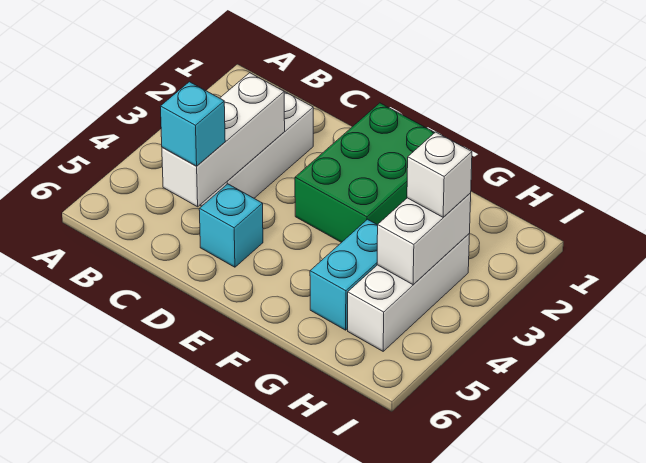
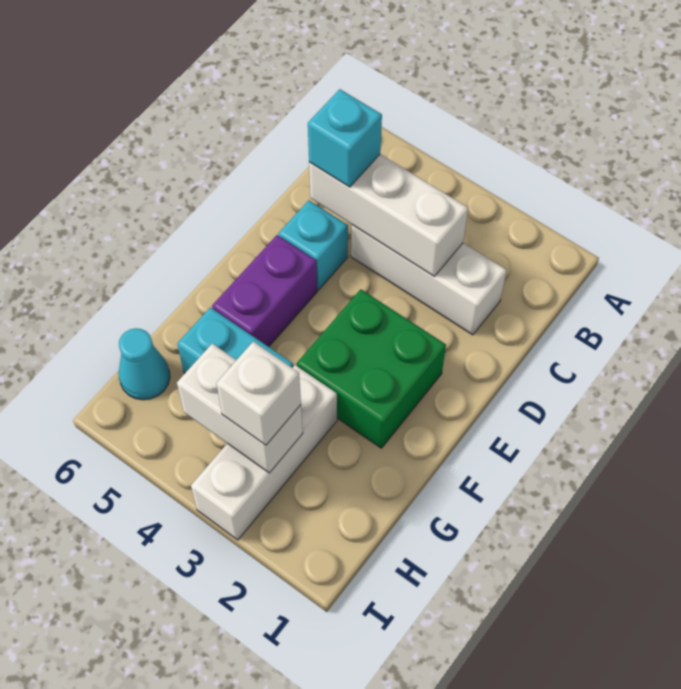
green 2x3 brick [295,103,435,242] -> green 2x2 brick [297,289,446,448]
none -> purple 1x2 brick [212,235,317,347]
white 1x3 brick [348,234,469,351] -> white 1x3 brick turned to [191,365,337,540]
none -> cyan 1x1 cone [119,328,170,400]

